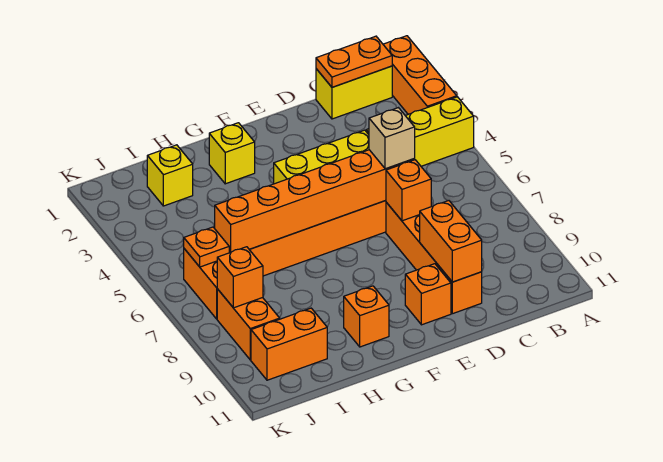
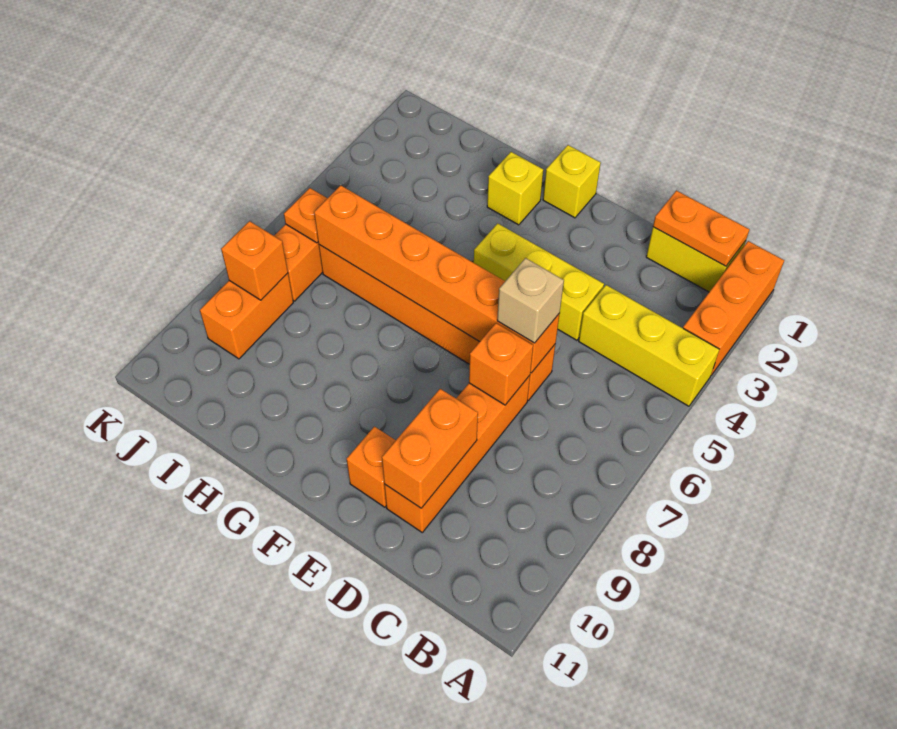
orange 1x1 brick [344,286,389,347] -> none
yellow 1x1 brick [147,145,193,206] -> yellow 1x1 brick moved to [543,145,601,218]
orange 1x2 brick [251,308,327,380] -> none

